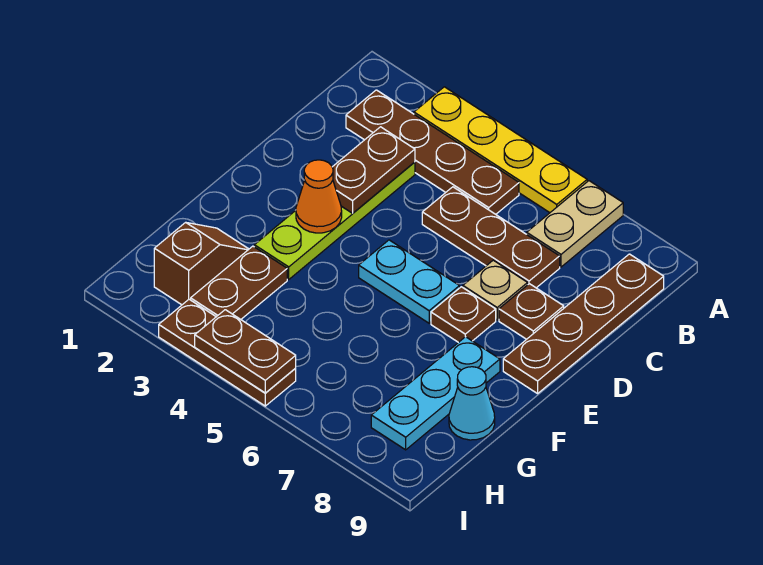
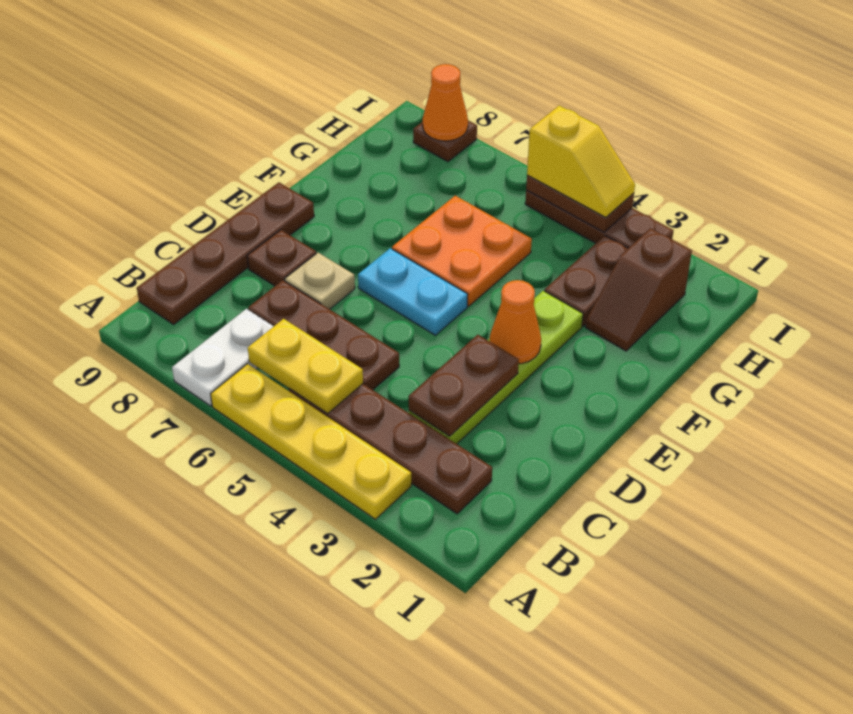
tan 1x2 plate [527,181,623,267] -> white 1x2 plate [172,309,274,406]
none -> yellow 1x2 plate [248,319,363,414]
brown 1x1 plate [431,287,496,343] -> brown 1x1 plate moved to [413,120,477,162]
none -> orange 2x2 plate [392,196,532,306]
cyan 1x3 plate [371,337,500,450] -> none
cyan 1x1 cone [449,367,495,440] -> none
none -> yellow 1x2 slope [527,106,635,217]
none -> orange 1x1 cone [423,64,468,141]

